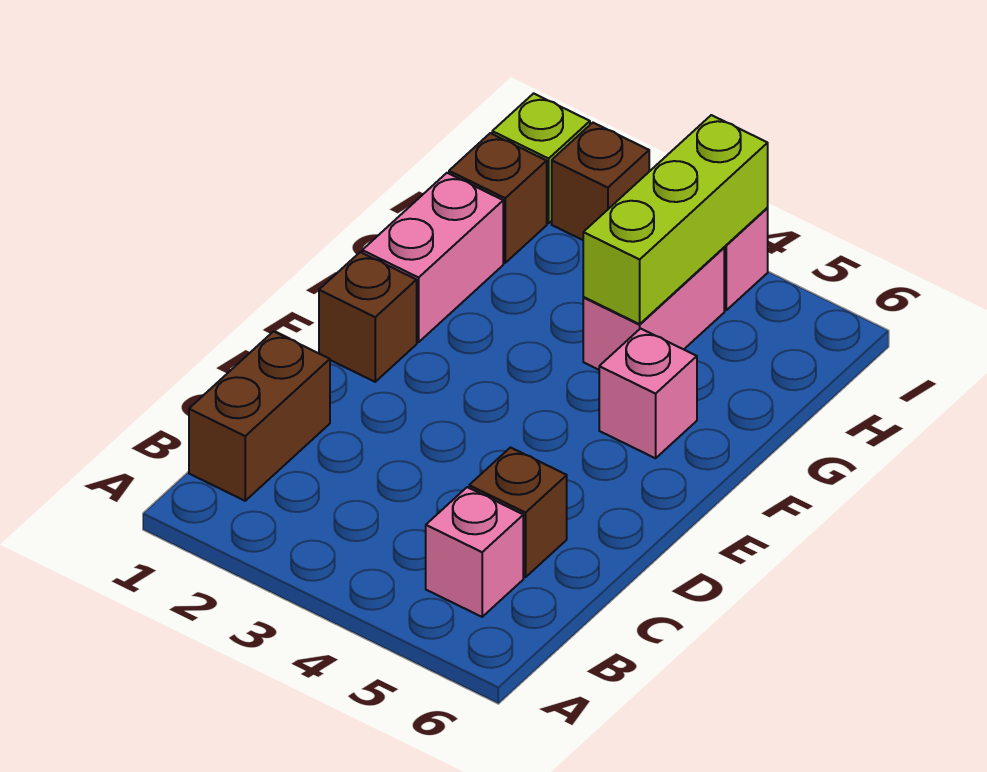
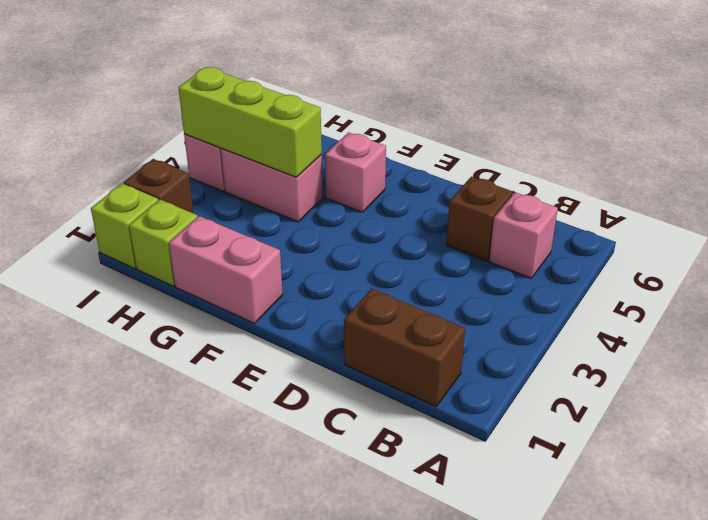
brown 1x1 brick [319,252,417,382] -> none
brown 1x1 brick [449,133,547,263] -> lime 1x1 brick [129,200,197,286]

